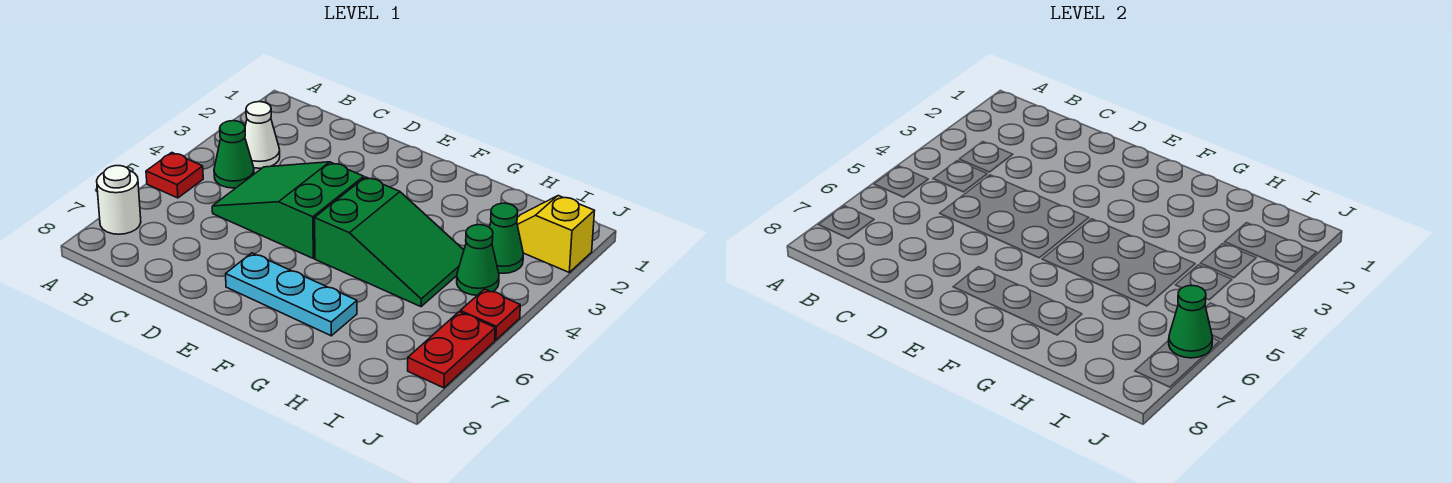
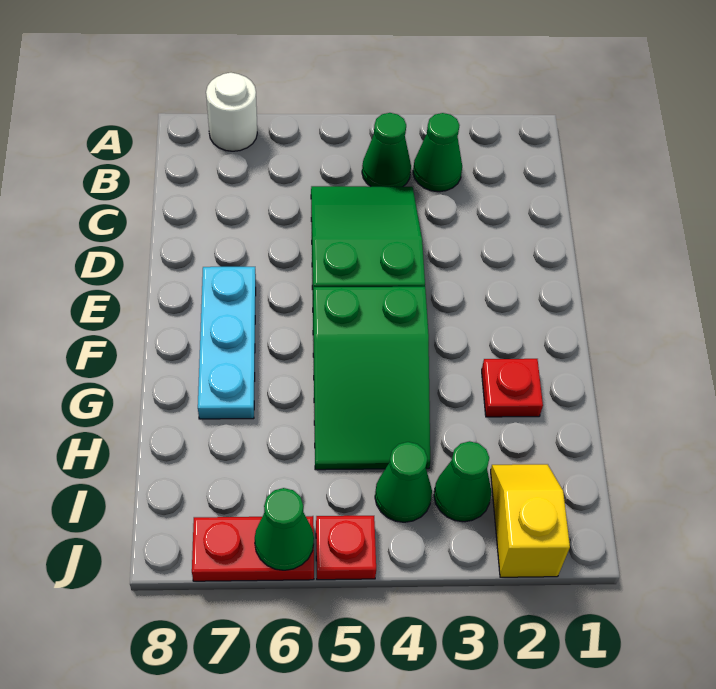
red 1x1 plate [146,153,203,198] -> red 1x1 plate moved to [482,359,543,417]
white 1x1 cone [245,102,280,168] -> green 1x1 cone [413,113,462,192]

